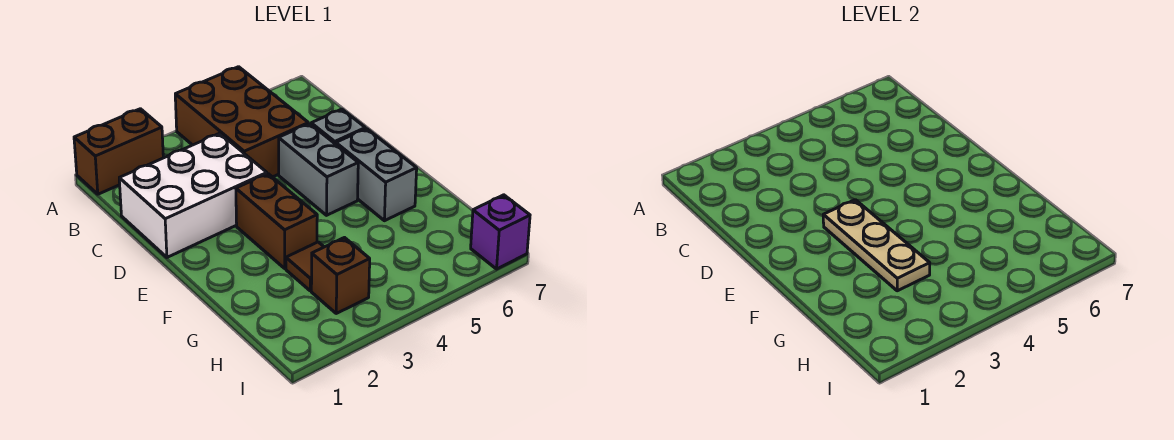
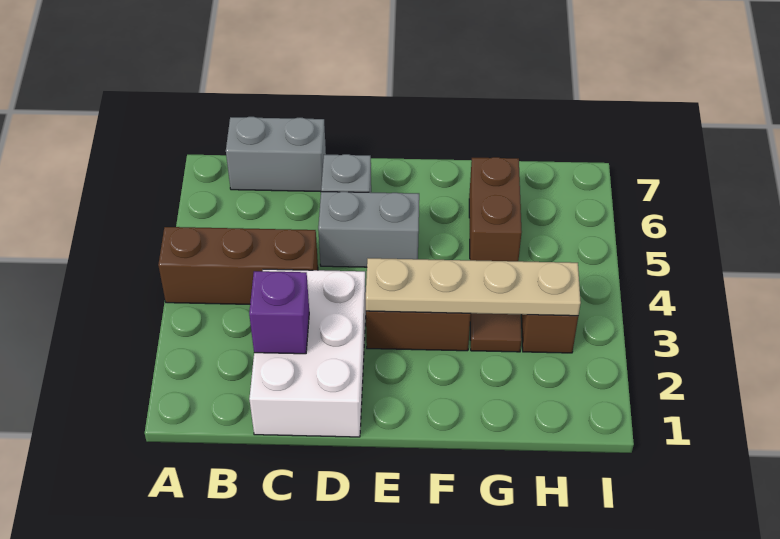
brown 1x2 brick [74,109,163,194] -> brown 1x2 brick moved to [469,157,522,261]
brown 2x3 brick [175,67,308,177] -> brown 1x3 brick [158,227,318,304]
tan 1x3 plate [823,200,930,291] -> tan 1x4 plate [366,258,581,316]
grey 1x2 brick [336,129,417,221] -> grey 1x2 brick moved to [226,117,326,192]
purple 1x1 brick [471,195,530,269] -> purple 1x1 brick moved to [249,271,309,354]

